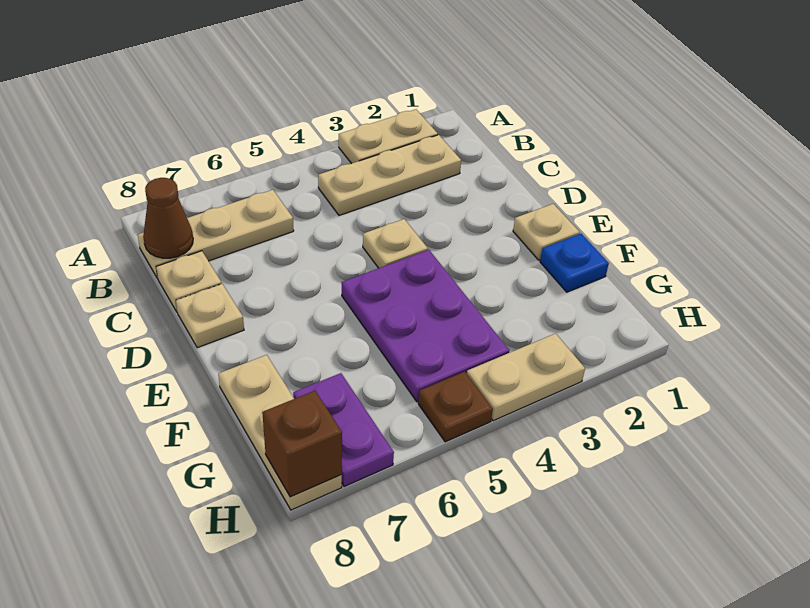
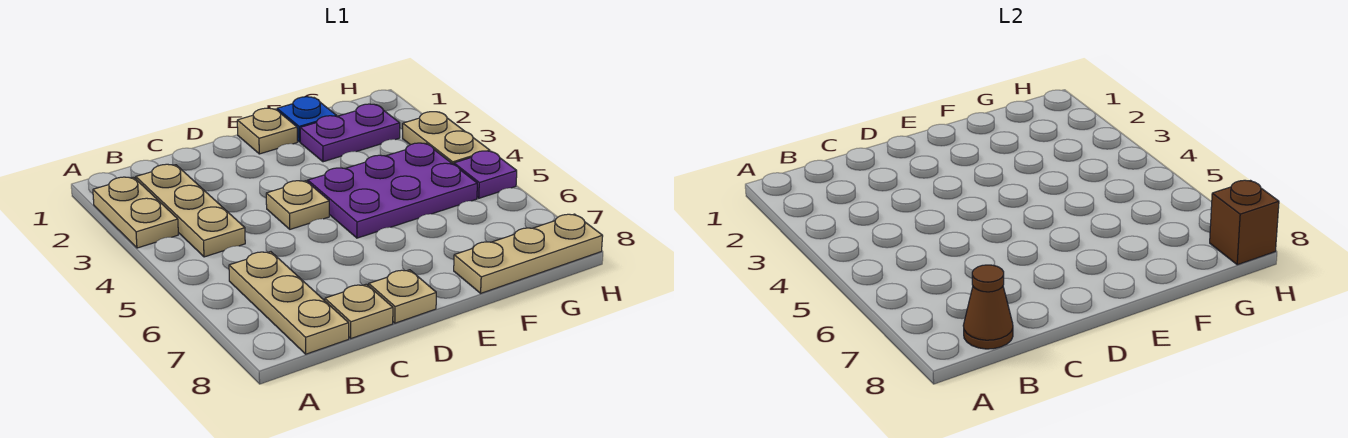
purple 1x2 plate [293,373,394,487] -> purple 1x2 plate moved to [300,104,400,162]
brown 1x1 plate [418,372,493,442] -> purple 1x1 plate [454,151,517,198]

